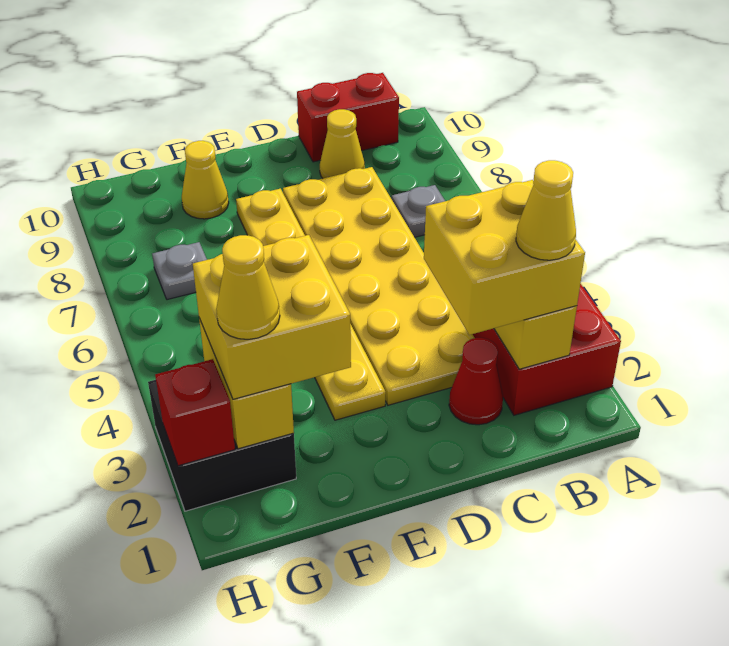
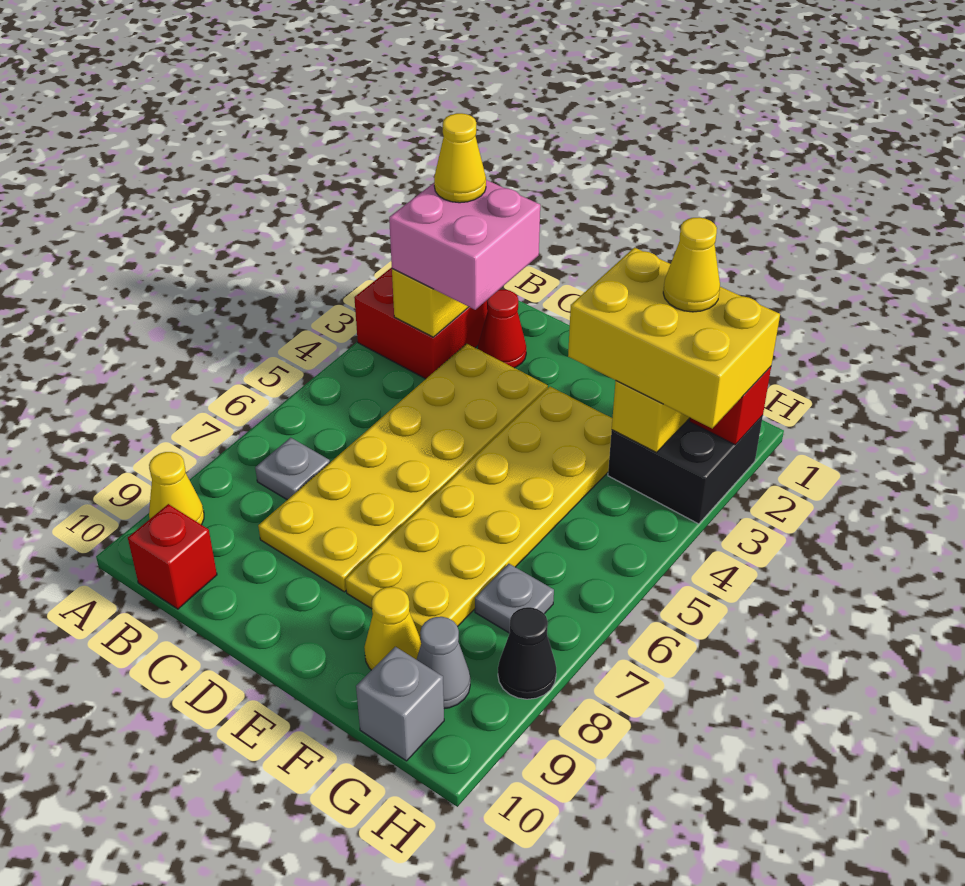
yellow 2x2 brick [424,180,585,335] -> pink 2x2 brick [389,180,540,310]
red 1x2 brick [297,73,399,162] -> red 1x1 brick [128,504,217,609]
yellow 1x1 cone [320,109,365,178] -> yellow 1x1 cone moved to [149,452,204,525]
yellow 1x6 plate [236,189,386,420] -> yellow 2x6 plate [345,387,612,639]
yellow 2x2 brick [193,235,351,399] -> yellow 2x3 brick [568,248,780,428]
none -> grey 1x1 cone [417,617,470,709]
none -> grey 1x1 brick [356,647,444,761]
none -> black 1x1 cone [498,607,556,699]

